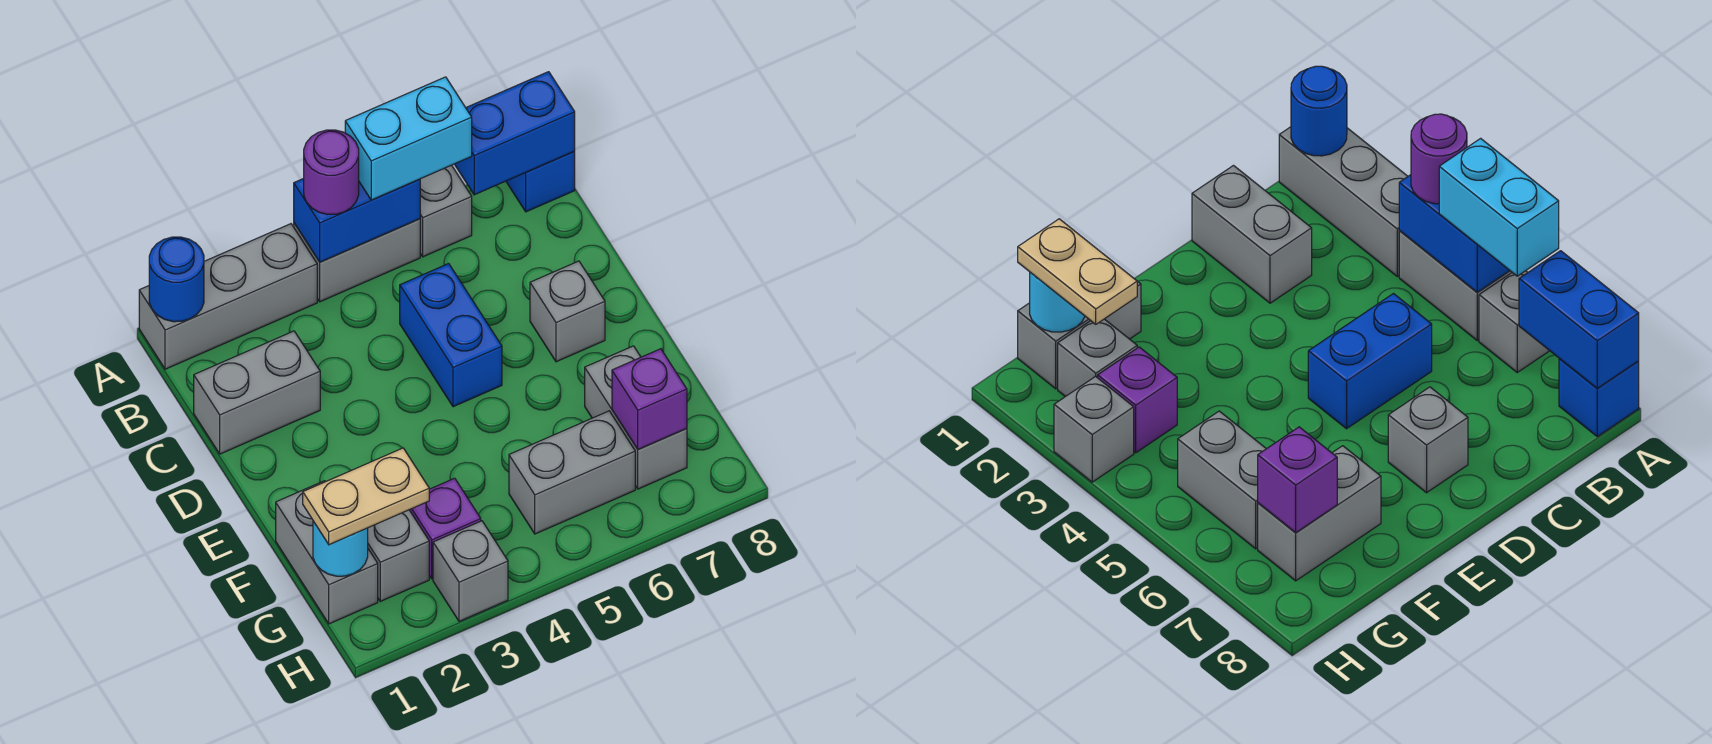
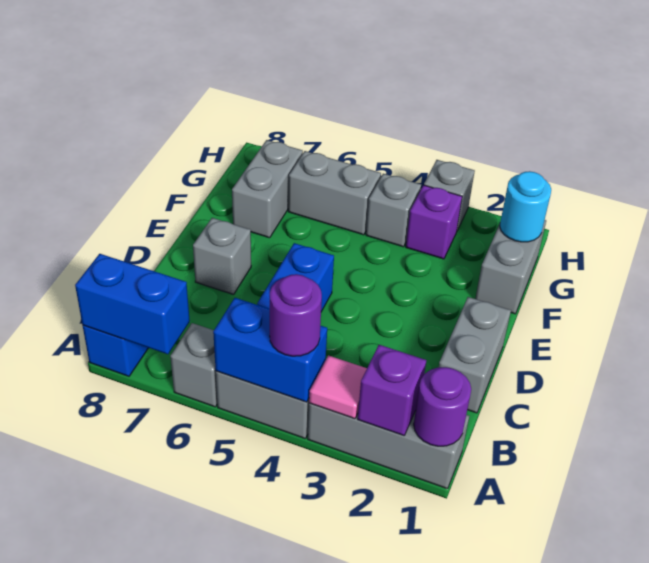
blue 1x1 round brick [149,237,204,322] -> purple 1x1 round brick [414,367,471,446]
none -> pink 1x1 tile [309,355,367,419]
cyan 1x2 brick [345,77,472,200] -> none
grey 1x2 brick [194,331,320,454] -> grey 1x2 brick turned to [438,297,511,413]
tan 1x2 plate [303,448,429,545] -> none
grey 1x1 brick [368,510,429,601] -> grey 1x1 brick moved to [366,174,421,247]
purple 1x1 brick [612,349,687,450] -> purple 1x1 brick moved to [358,345,427,435]

